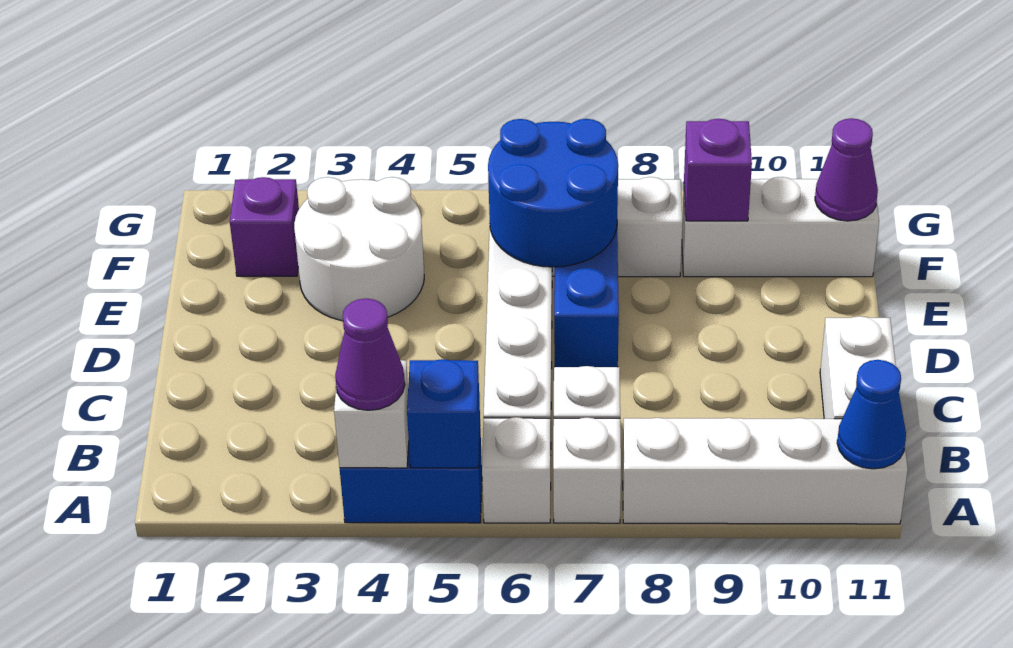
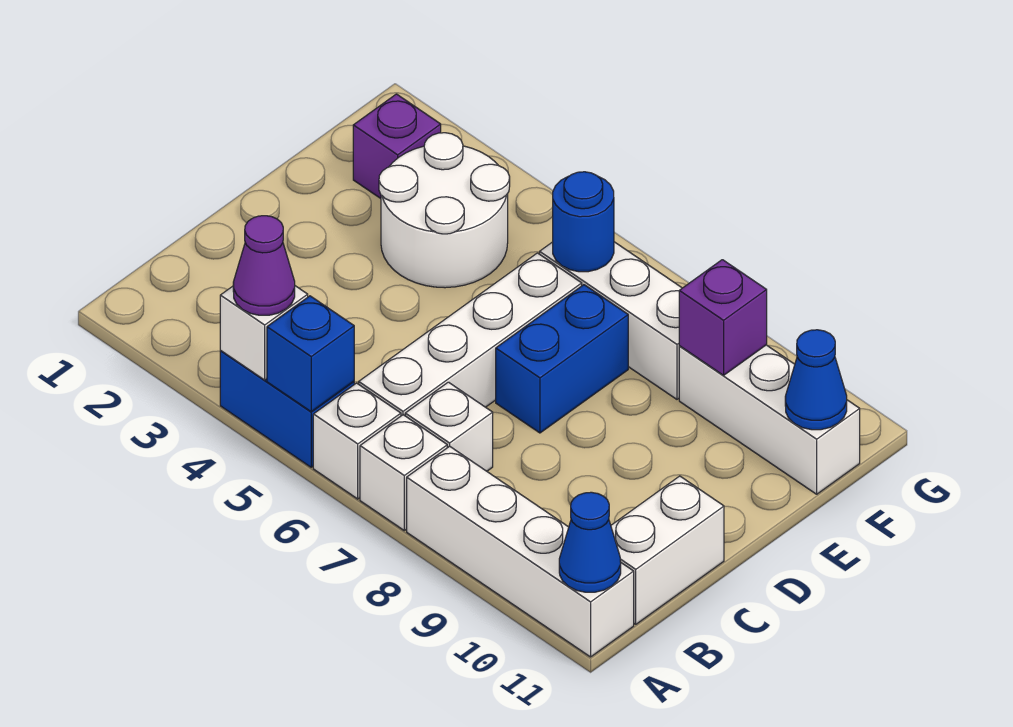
blue 2x2 round brick [488,119,618,267] -> blue 1x1 round brick [553,172,614,272]
purple 1x1 cone [815,118,878,221] -> blue 1x1 cone [785,330,847,430]

